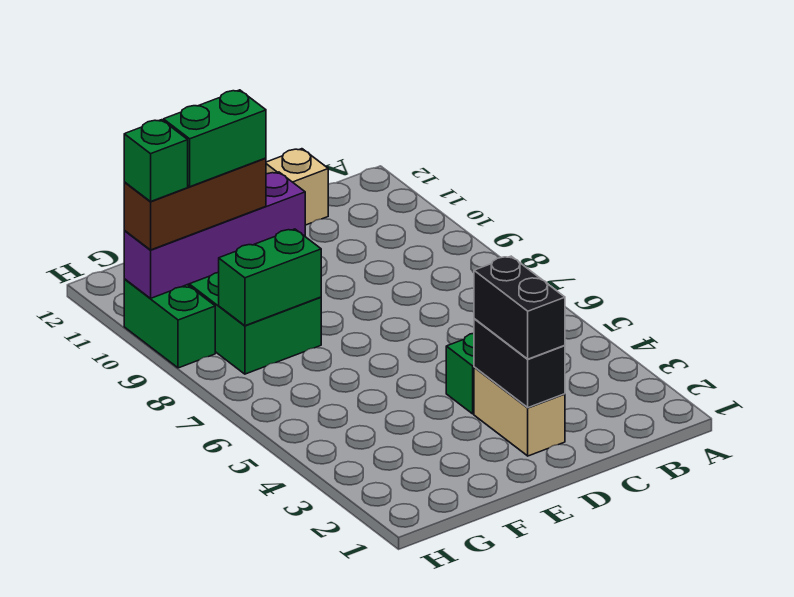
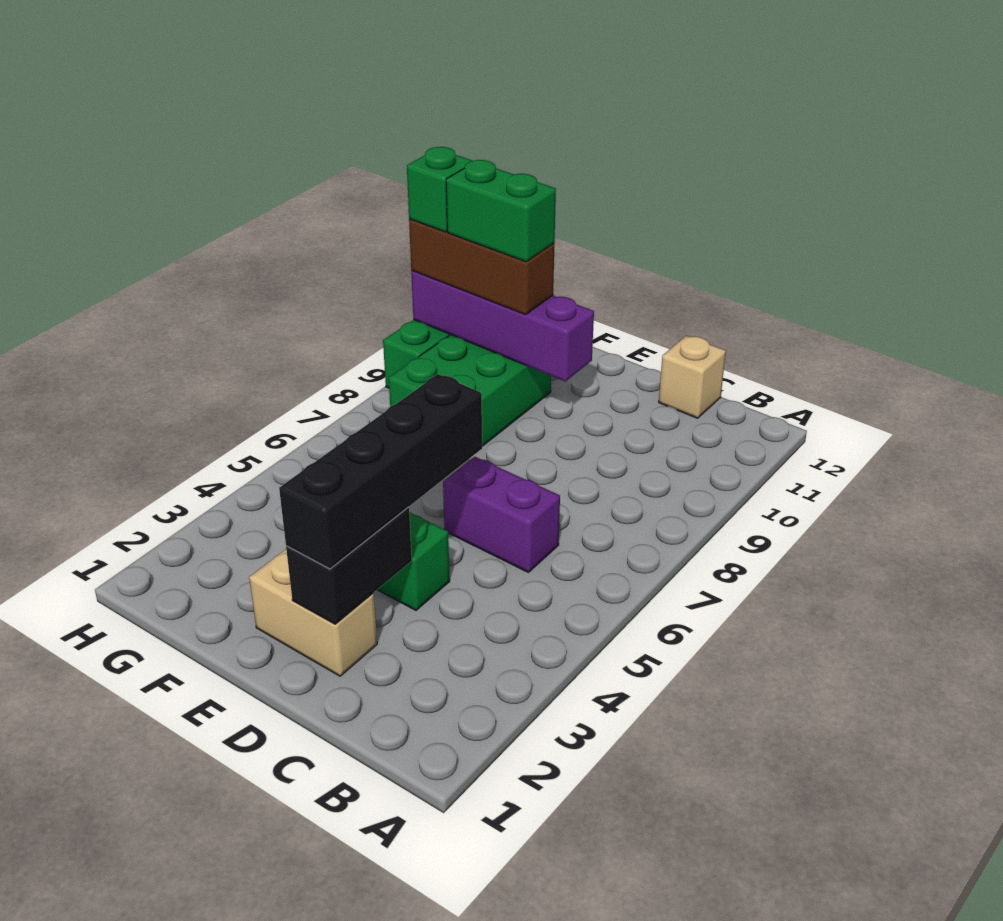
none -> purple 1x2 brick [443,457,560,572]
tan 1x2 brick [474,367,565,456] -> tan 1x2 brick turned to [249,549,377,676]
black 1x2 brick [474,256,565,359] -> black 1x4 brick [279,374,482,569]
green 1x2 brick [219,229,321,326] -> none

